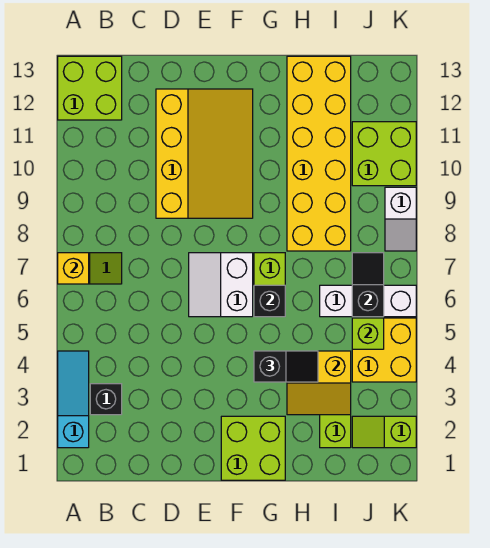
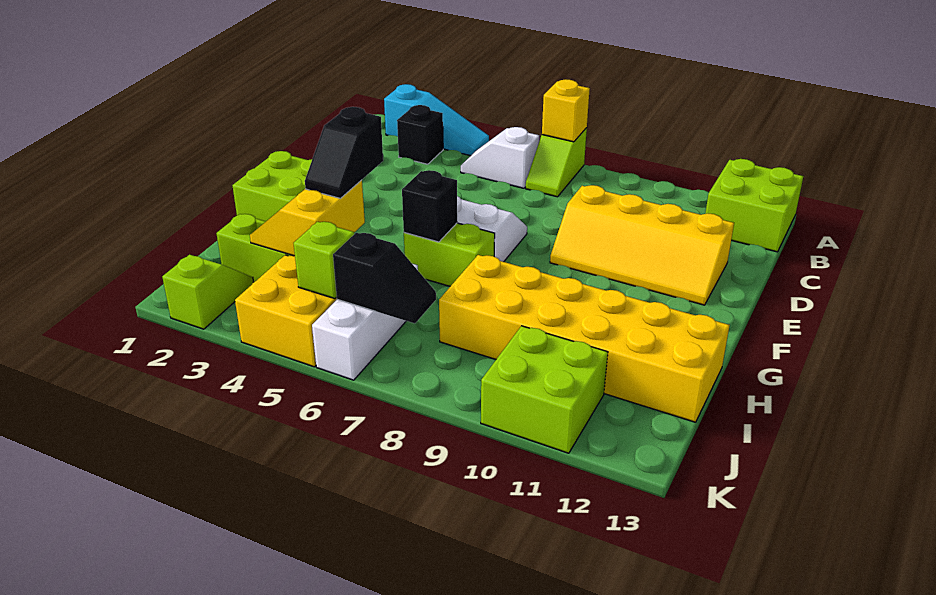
yellow 3x4 slope [156,89,253,218] -> yellow 2x4 slope [550,185,734,305]
white 1x2 slope [385,187,416,251] -> white 1x2 slope moved to [461,127,539,188]

